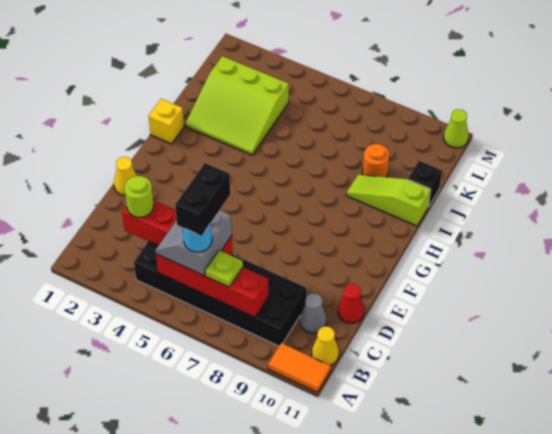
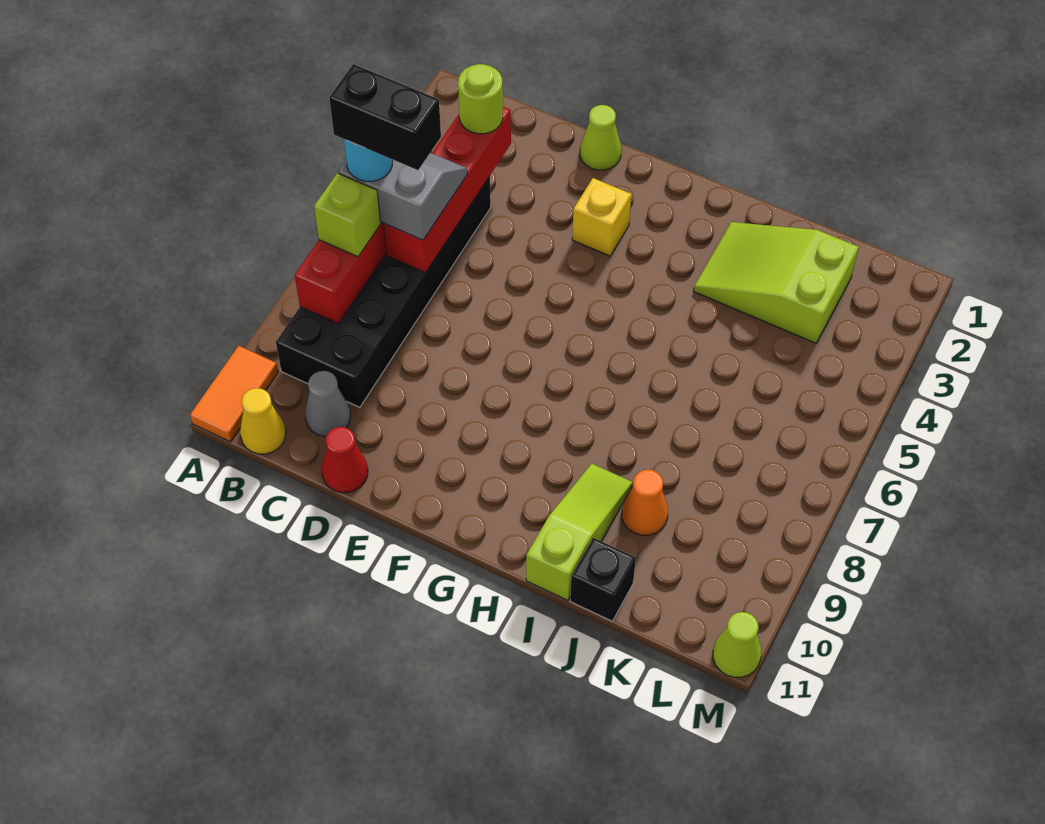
lime 1x1 plate [205,250,243,287] -> lime 1x1 brick [314,173,381,257]
yellow 1x1 cone [114,157,137,196] -> lime 1x1 cone [580,105,621,170]
yellow 1x1 brick [149,99,184,144] -> yellow 1x1 brick moved to [572,178,631,256]
lime 3x3 slope [186,56,289,155] -> lime 2x3 slope [694,222,859,343]
orange 1x1 round brick [363,144,389,177] -> orange 1x1 cone [622,470,668,535]

